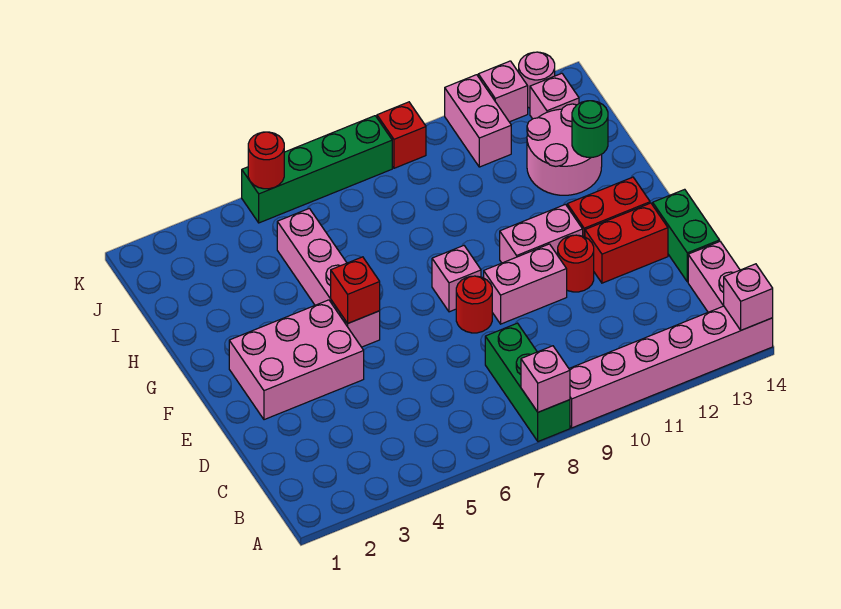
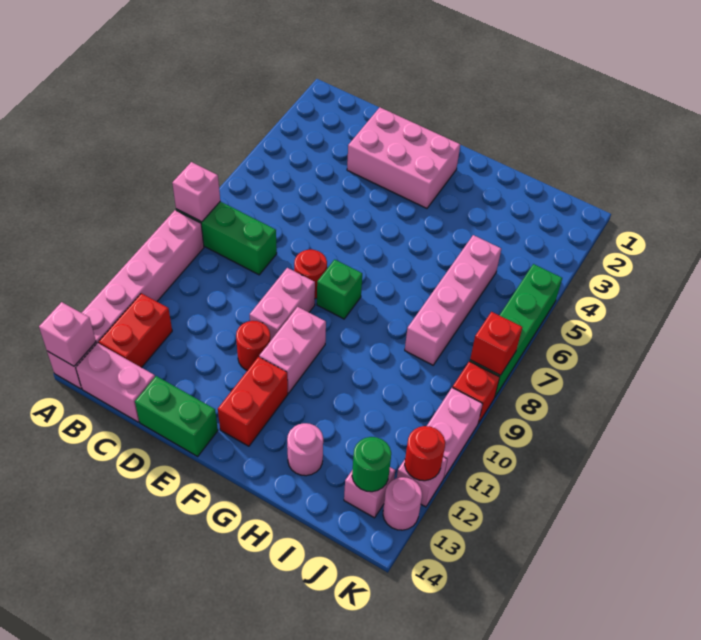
pink 2x3 brick [229,300,364,420] -> pink 2x3 brick turned to [347,107,460,208]
red 1x2 brick [585,203,668,283] -> red 1x2 brick moved to [99,293,172,368]
pink 1x4 brick [277,208,380,347] -> pink 1x4 brick turned to [405,235,501,365]
red 1x1 brick [331,257,380,323] -> red 1x1 brick moved to [470,312,522,375]
pink 1x1 brick [432,246,481,312] -> green 1x1 brick [317,259,362,319]
pink 2x2 round brick [527,104,602,195] -> pink 1x1 round brick [287,423,323,476]
green 1x1 round brick [572,101,608,157] -> green 1x1 round brick moved to [352,437,391,492]
pink 1x2 brick [445,75,511,167] -> pink 1x2 brick turned to [427,388,483,478]
red 1x1 round brick [248,132,284,189] -> red 1x1 round brick moved to [405,426,445,481]

